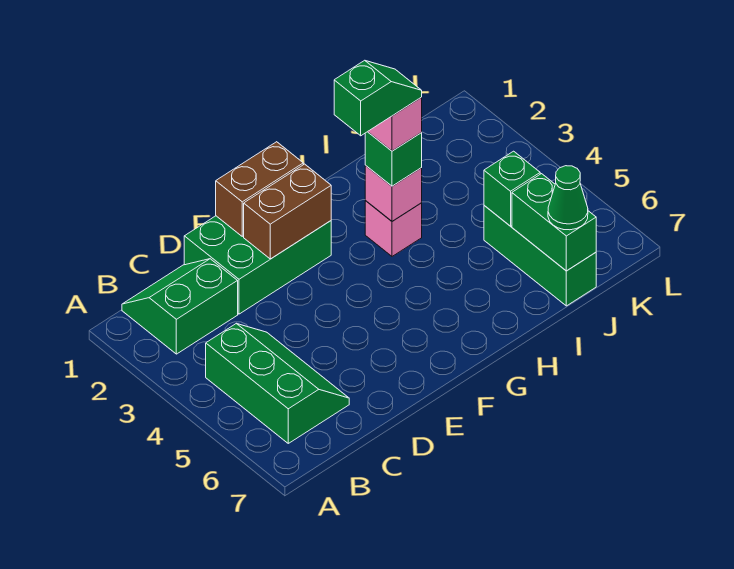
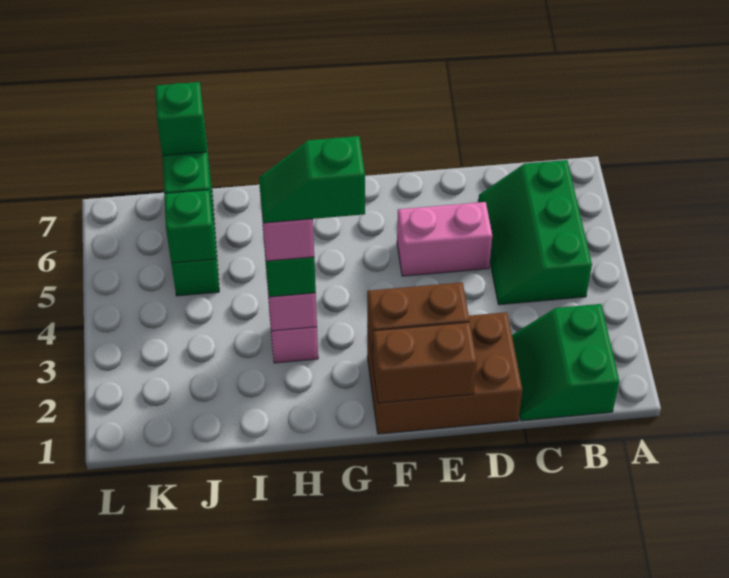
green 2x2 slope [122,259,238,354] -> green 2x2 slope turned to [512,304,619,421]
green 2x3 brick [184,216,331,314] -> brown 2x3 brick [367,312,522,434]
none -> pink 1x2 brick [397,202,492,276]
green 1x1 cone [548,166,588,230] -> green 1x1 brick [155,82,206,156]

